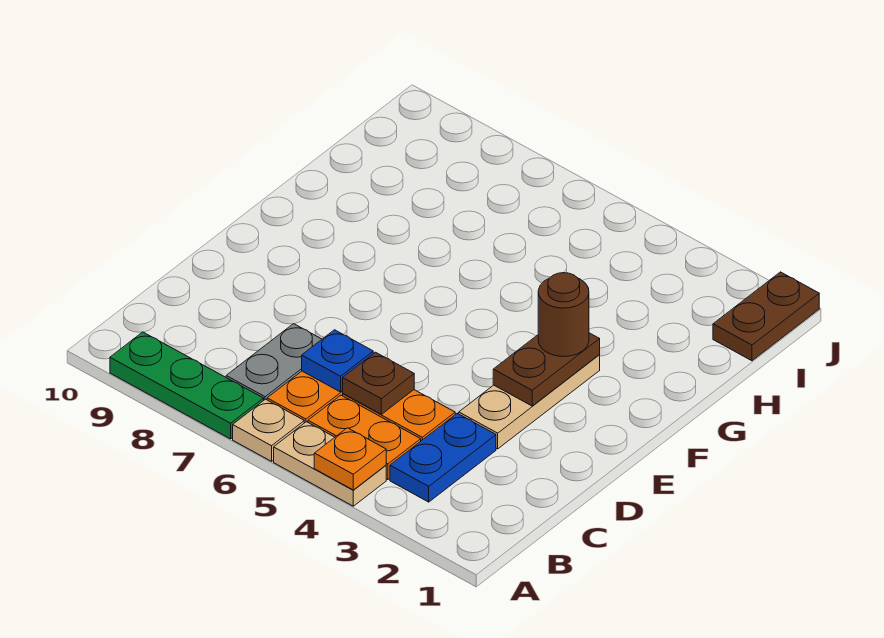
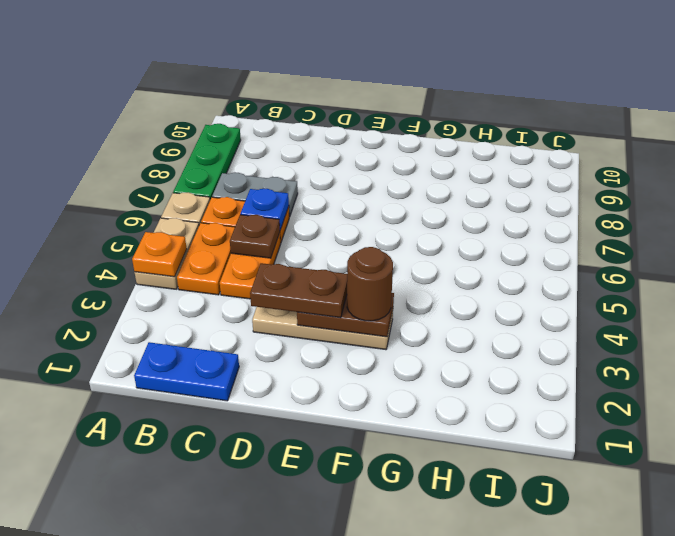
blue 1x2 plate [390,413,496,502] -> blue 1x2 plate moved to [134,342,239,401]
brown 1x2 plate [713,272,819,361] -> brown 1x2 plate moved to [250,263,347,318]

